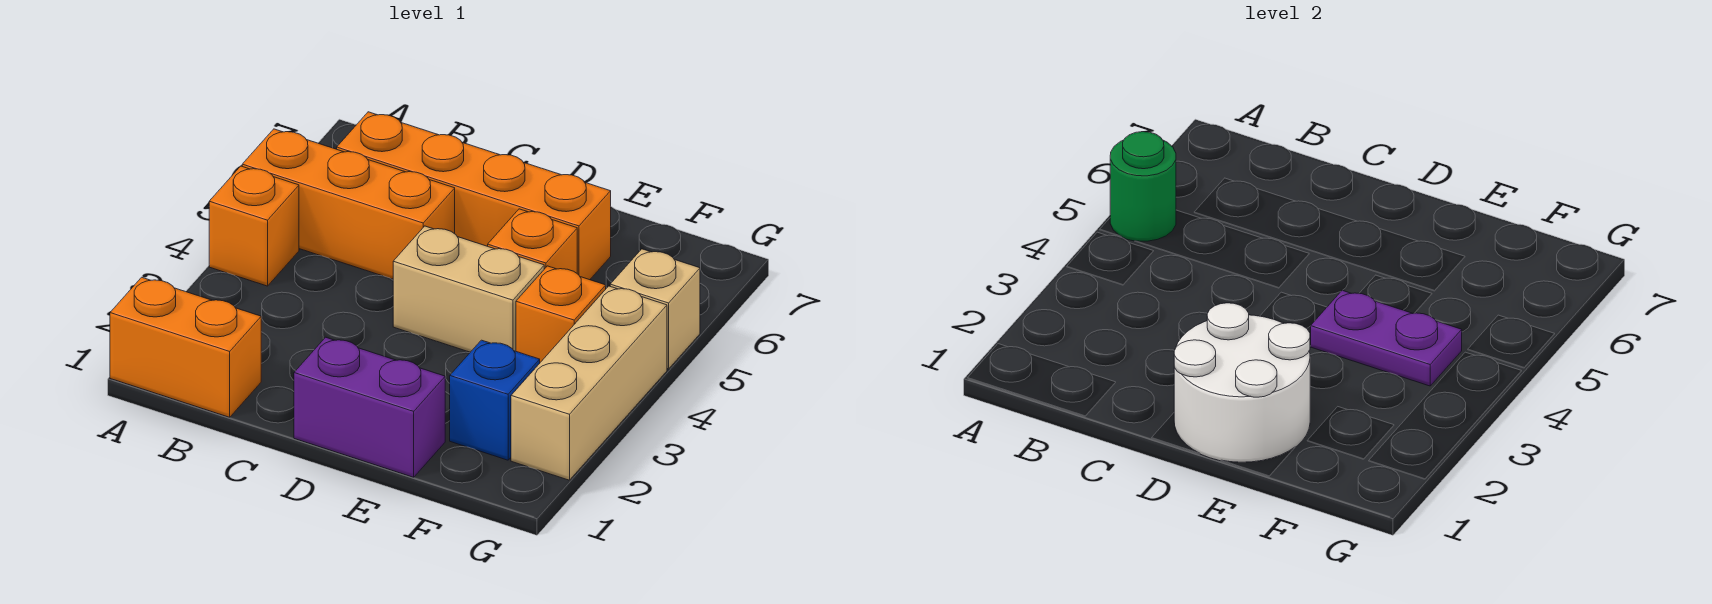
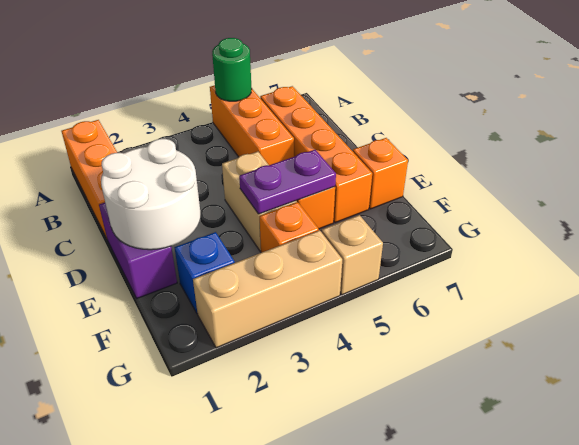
orange 1x2 brick [110,277,261,417] -> orange 1x3 brick [62,120,117,238]
orange 1x1 brick [209,166,299,286] -> orange 1x1 brick moved to [353,138,408,209]
purple 1x2 plate [1311,290,1462,386] -> purple 1x2 plate turned to [239,150,336,214]

